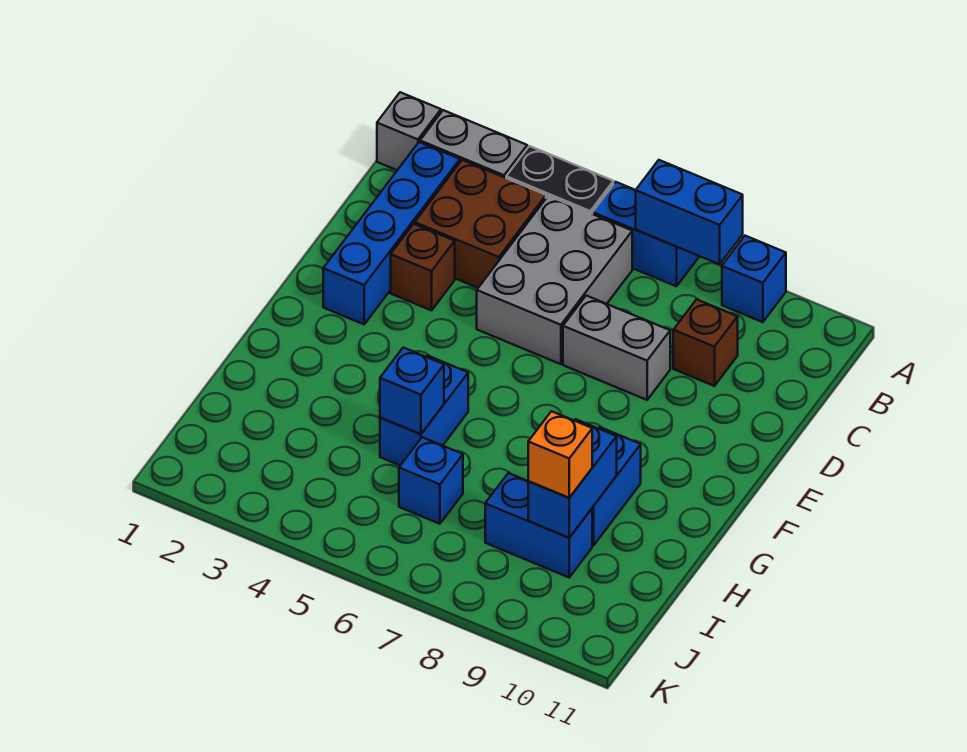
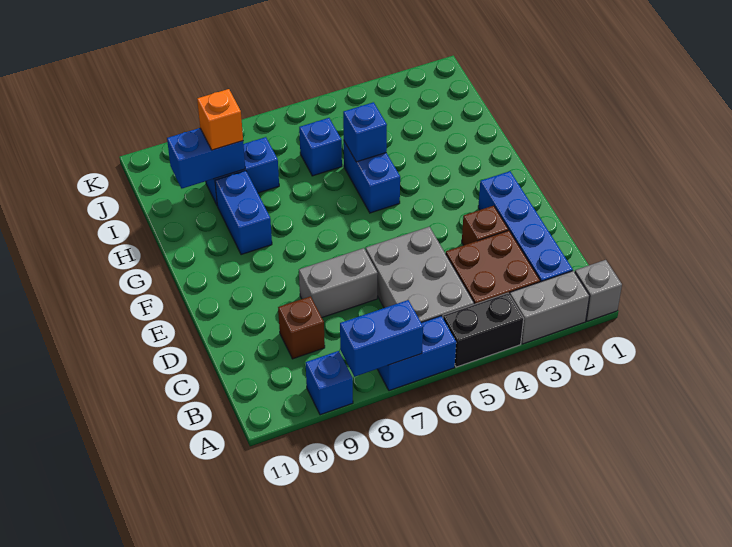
blue 1x2 brick [528,419,617,538] -> blue 1x2 brick turned to [167,128,245,189]

